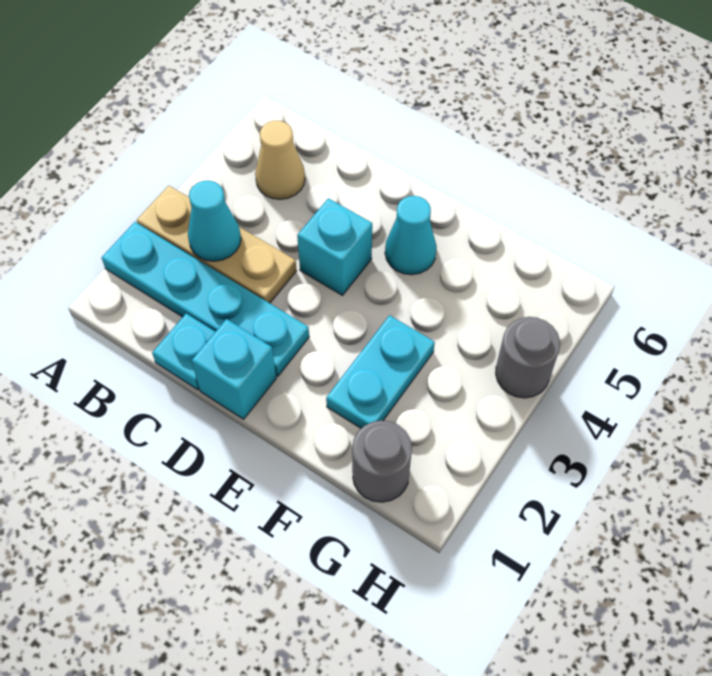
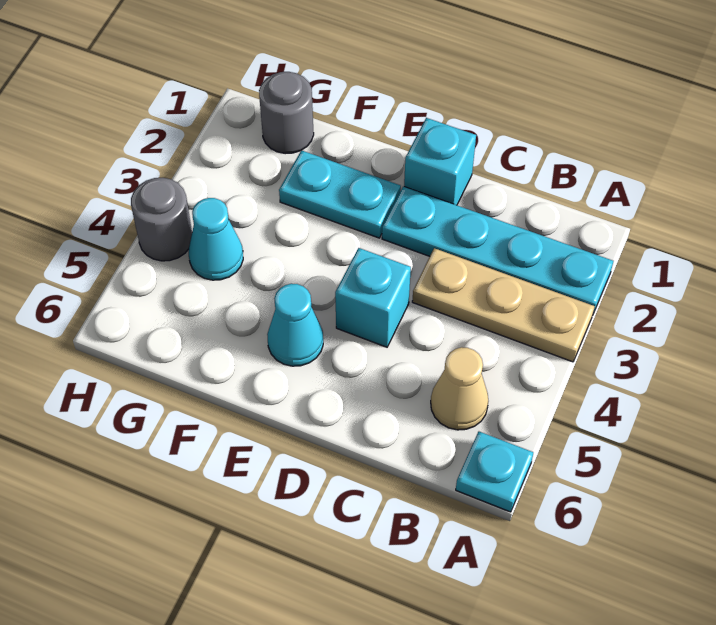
cyan 1x1 cone [188,181,241,261] -> cyan 1x1 cone moved to [189,198,243,280]
cyan 1x1 plate [152,314,215,390] -> cyan 1x1 plate moved to [456,432,533,512]
cyan 1x2 plate [326,315,435,428] -> cyan 1x2 plate turned to [279,150,401,238]

